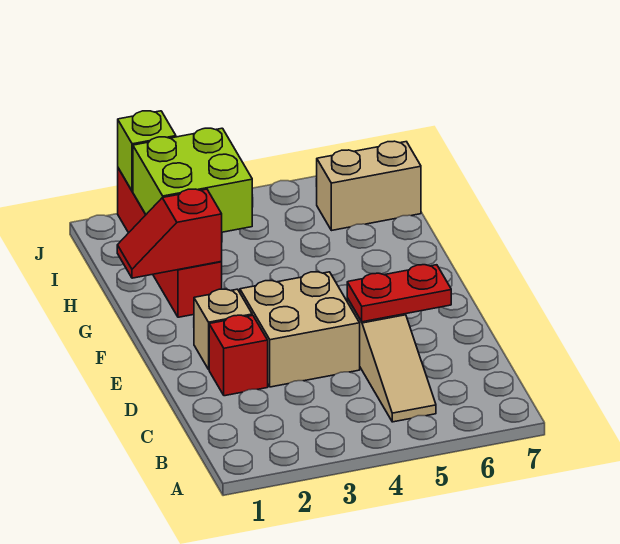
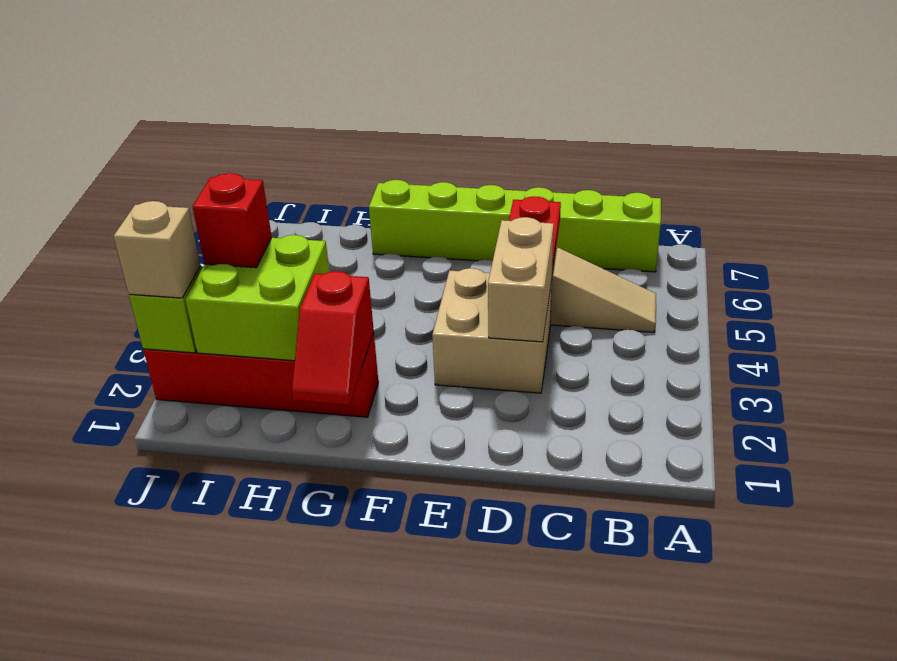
none -> lime 1x6 brick [369,180,661,272]
red 1x1 brick [209,315,268,396] -> red 1x1 brick moved to [192,173,272,268]
tan 1x1 brick [194,289,252,369] -> tan 1x1 brick moved to [114,201,201,298]
tan 1x2 brick [317,141,421,231] -> tan 1x2 brick moved to [488,217,554,342]

